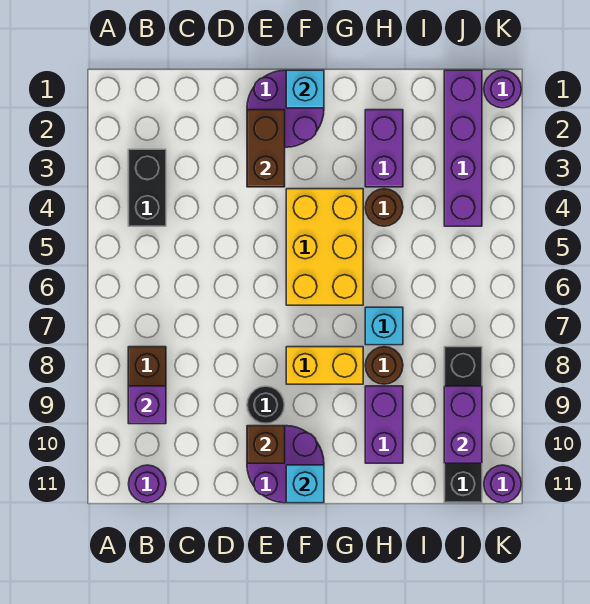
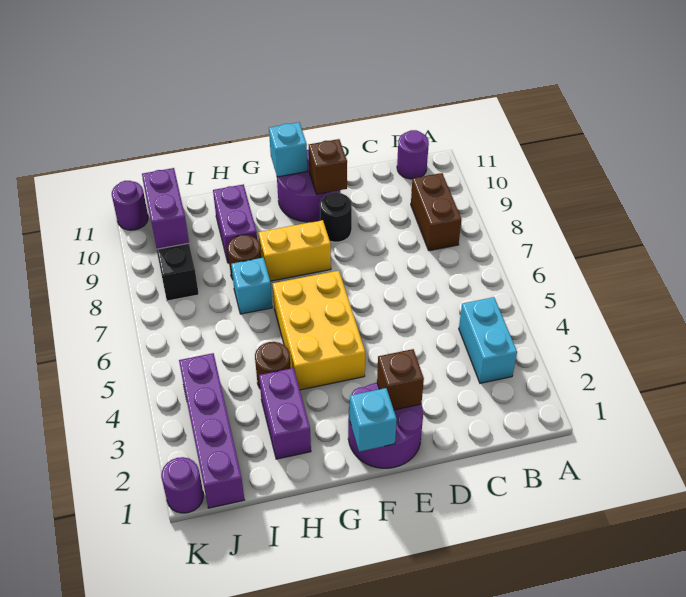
black 1x2 brick [128,149,166,226] -> cyan 1x2 brick [459,297,517,383]
purple 1x1 brick [128,386,166,424] -> none
brown 1x2 brick [247,110,285,187] -> brown 1x1 brick [377,349,424,410]

